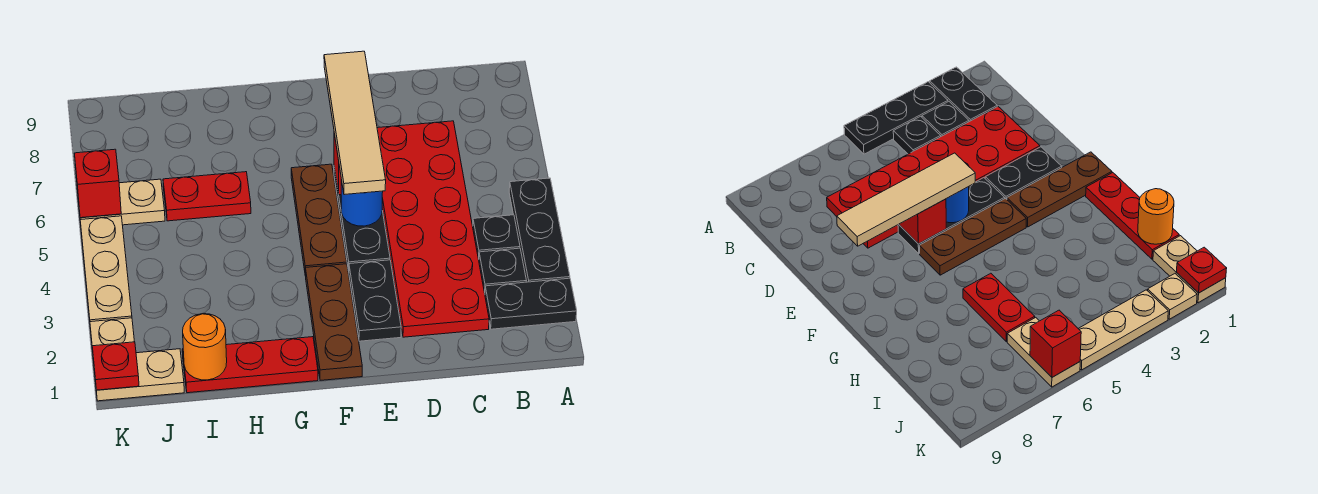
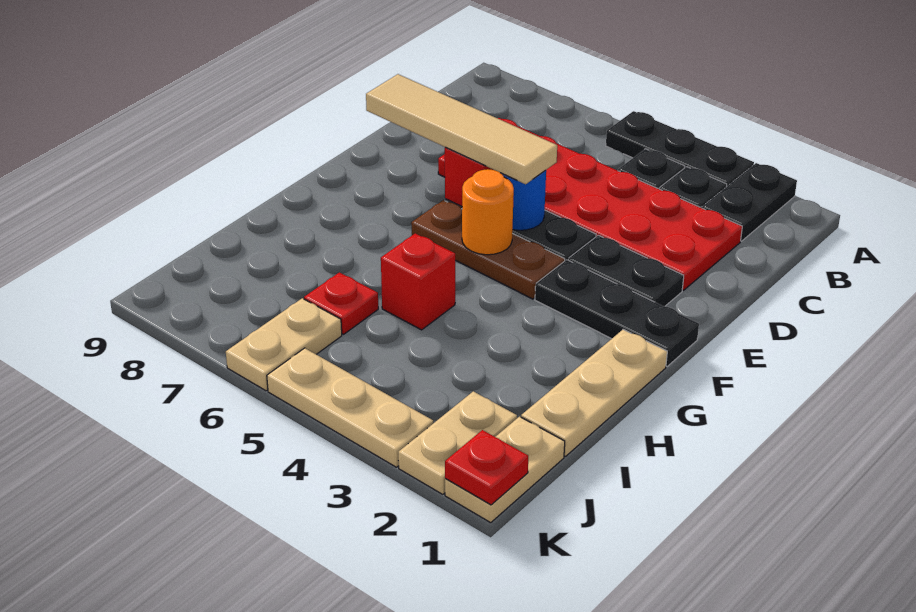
brown 1x3 plate [306,264,362,380] -> black 1x3 plate [535,260,699,366]
red 1x3 plate [182,337,318,393] -> tan 1x3 plate [521,329,667,456]
red 1x2 plate [163,172,251,221] -> red 1x1 plate [304,272,378,334]
orange 1x1 round brick [183,314,227,380] -> orange 1x1 round brick moved to [462,169,514,255]
tan 1x1 plate [90,318,135,350] -> tan 1x2 plate [398,391,517,495]
red 1x1 brick [74,149,121,218] -> red 1x1 brick moved to [381,233,455,330]

